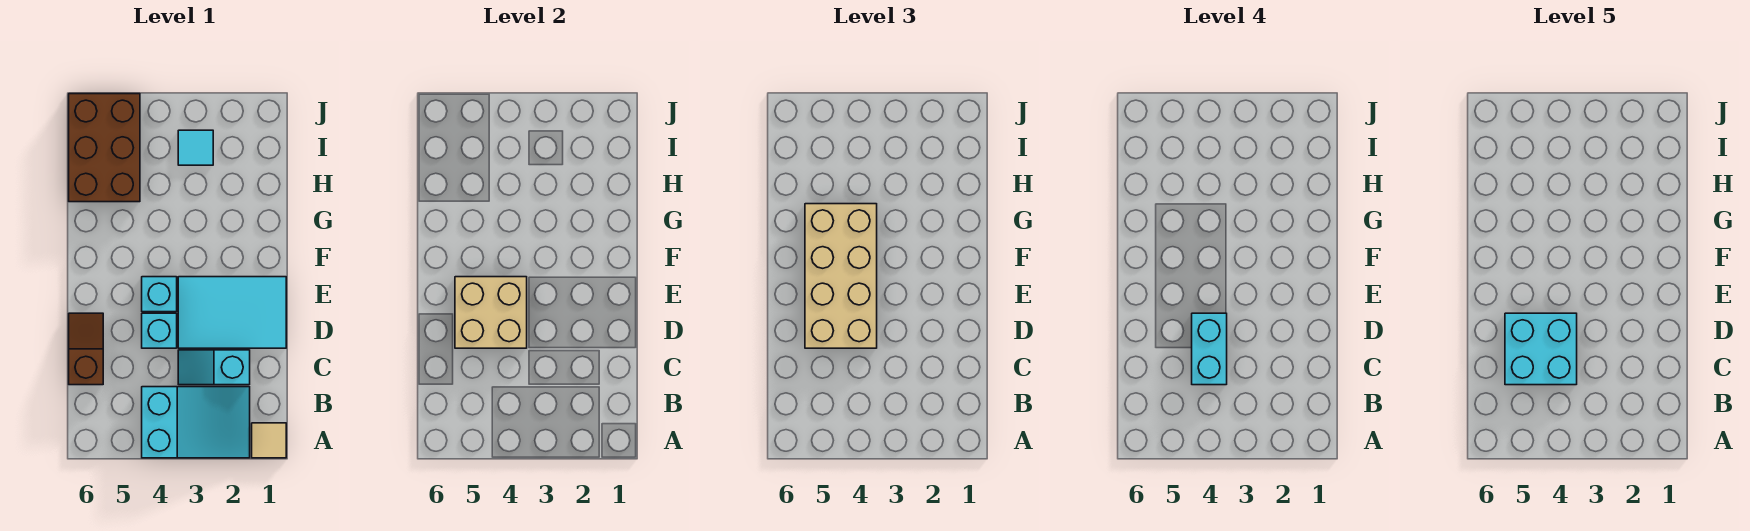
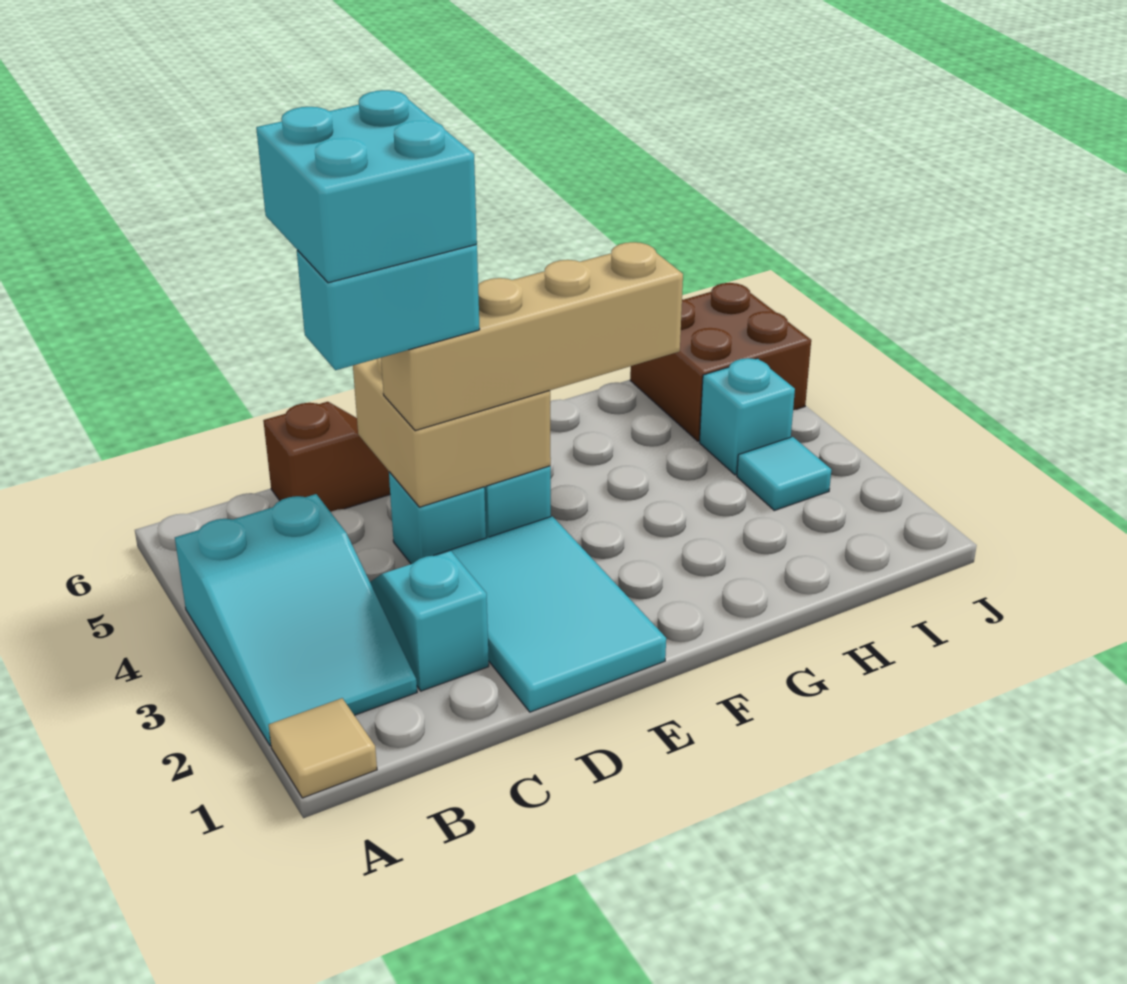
tan 2x4 brick [805,204,877,348] -> tan 1x4 brick [381,242,683,431]
brown 2x3 brick [69,94,140,202] -> brown 2x2 brick [630,283,811,441]
none -> cyan 1x1 brick [699,358,795,475]

